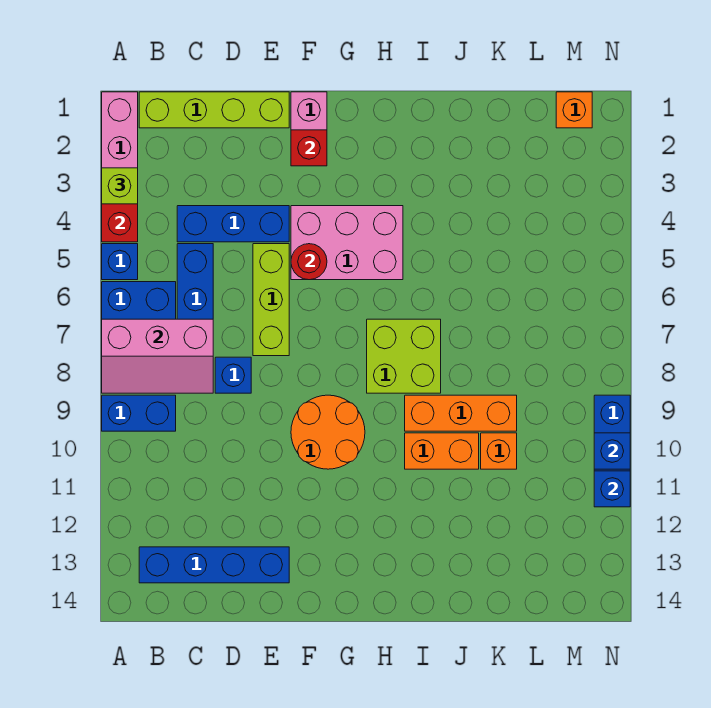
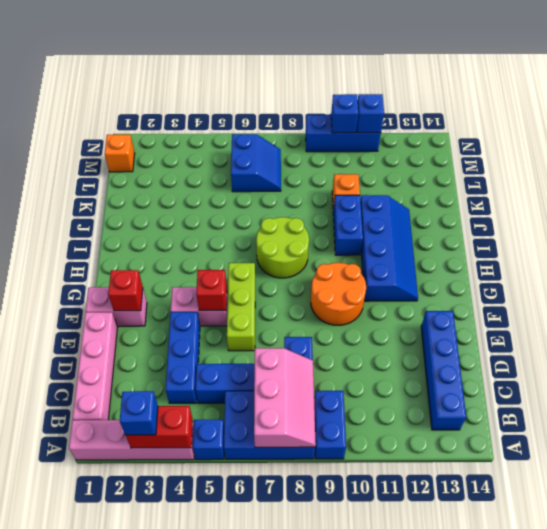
lime 1x1 brick [102,168,138,204] -> blue 1x1 brick [120,391,158,435]
lime 1x4 brick [139,92,289,128] -> pink 1x4 brick [73,312,117,420]
lime 1x3 brick [253,244,289,356] -> lime 1x3 brick turned to [227,263,255,351]
pink 2x3 brick [291,206,403,280] -> pink 1x2 brick [171,287,228,326]
red 1x1 round brick [291,244,327,280] -> red 1x1 brick [196,270,227,310]
none -> blue 2x4 slope [361,195,418,301]
lime 2x2 brick [367,319,441,393] -> lime 2x2 round brick [256,217,309,278]
orange 1x3 brick [405,395,517,431] -> none
orange 1x2 brick [405,433,479,469] -> blue 1x2 brick [333,195,363,255]
none -> blue 2x2 slope [231,134,281,192]

